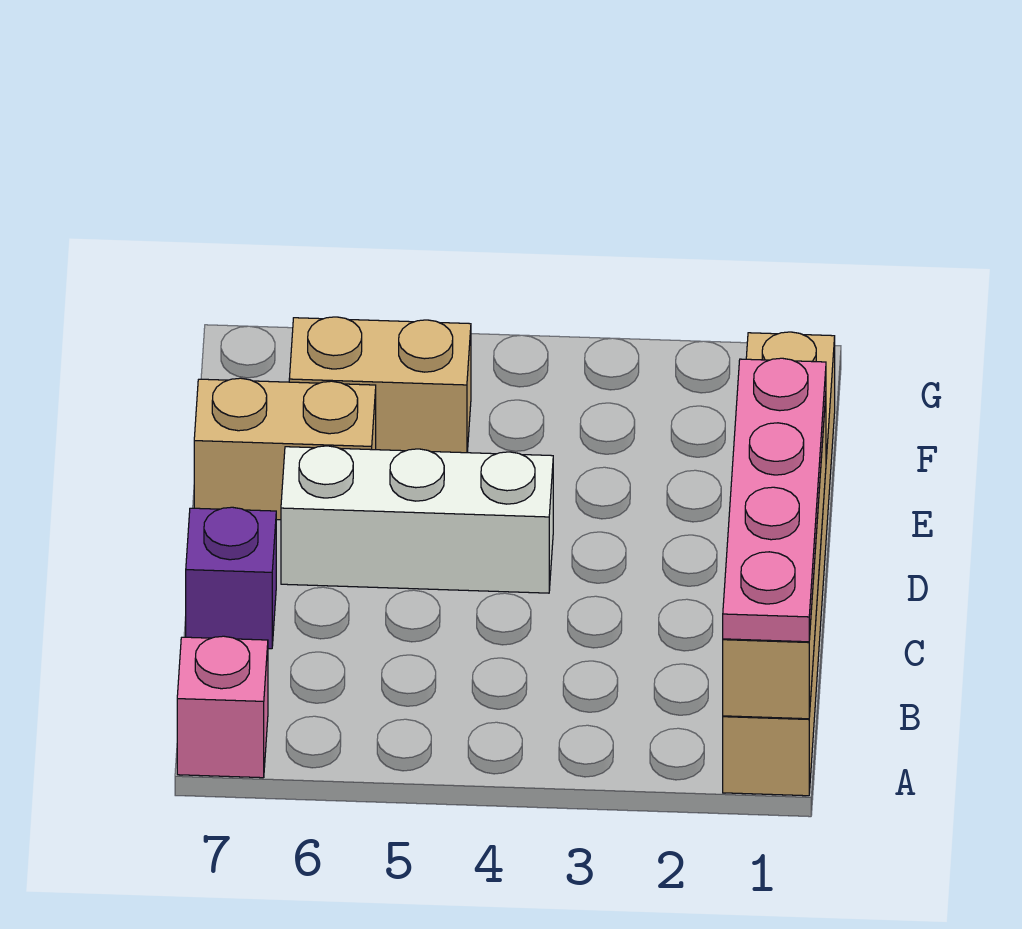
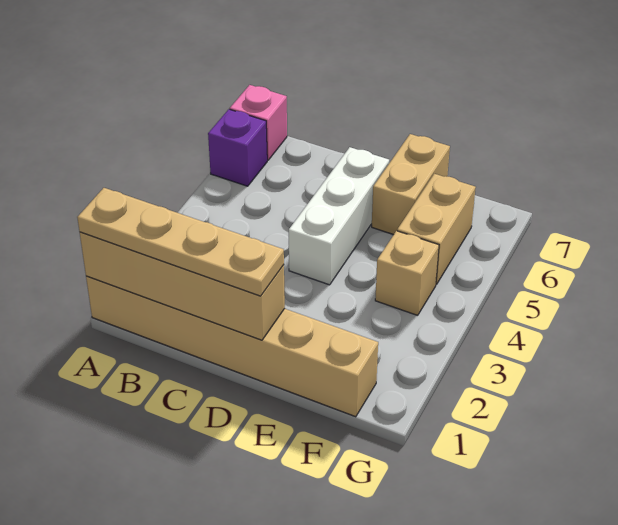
pink 1x4 plate [723,358,826,642] -> tan 1x4 plate [77,188,284,296]
purple 1x1 brick [186,507,276,649] -> purple 1x1 brick moved to [208,109,267,186]
none -> tan 1x1 brick [375,231,439,315]

